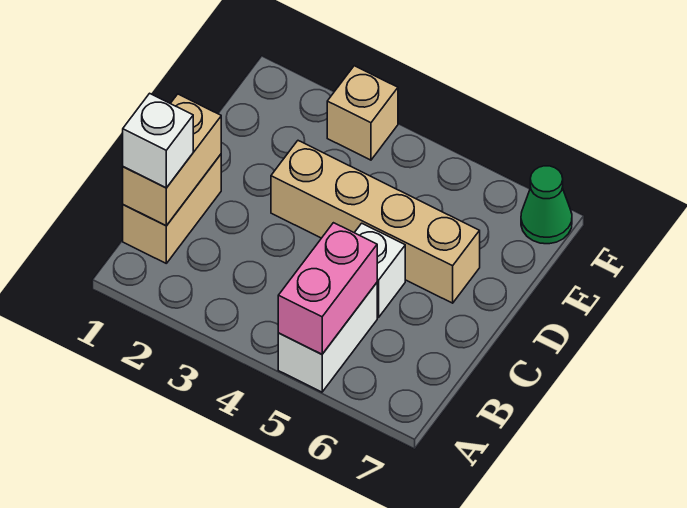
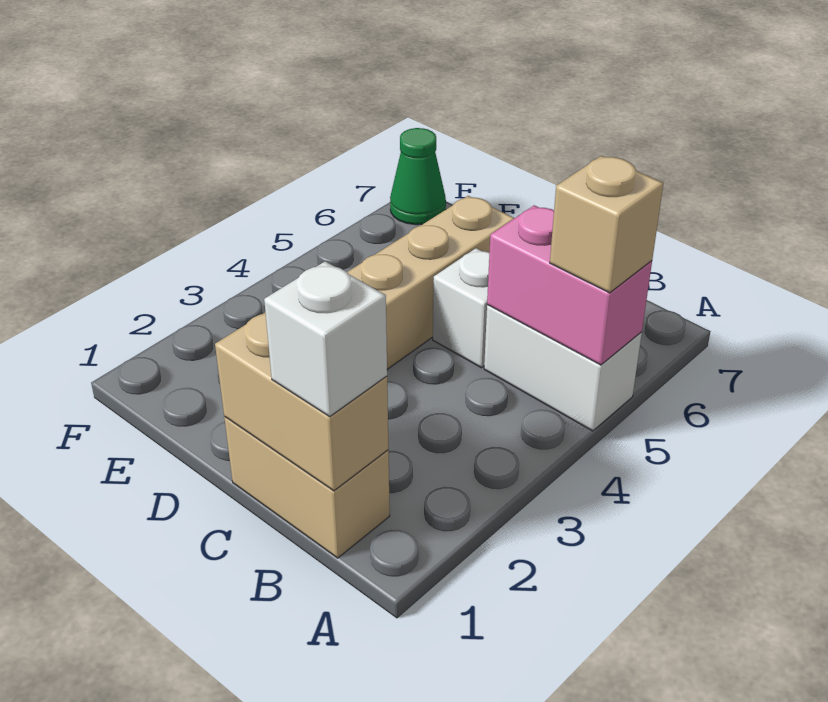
tan 1x1 brick [327,66,398,160] -> tan 1x1 brick moved to [550,156,663,293]

